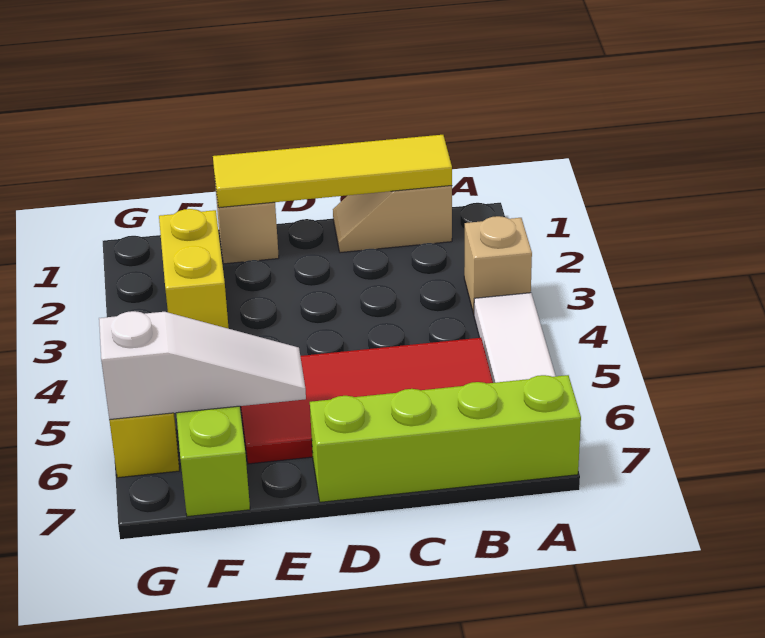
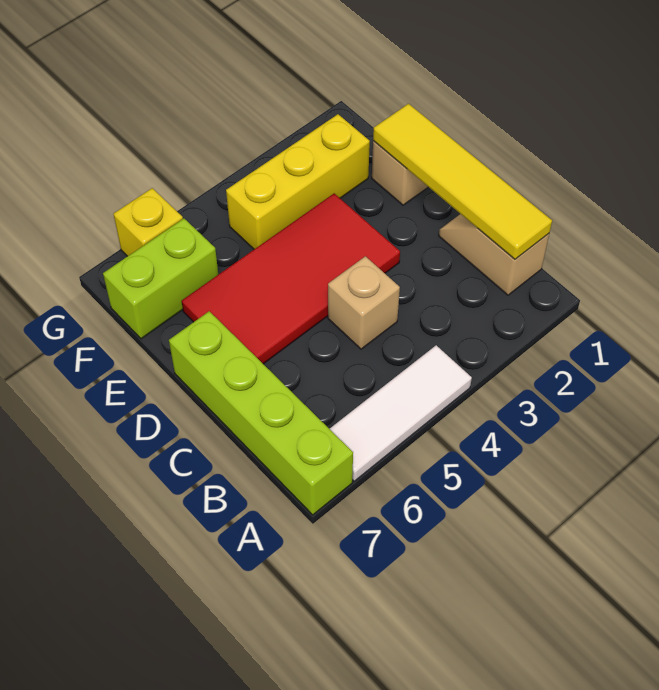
tan 1x1 brick [464,216,532,314] -> tan 1x1 brick moved to [328,256,400,349]
red 2x4 tile [241,338,493,464] -> red 2x4 tile turned to [182,194,400,364]
white 1x3 slope [99,311,306,420] -> none
yellow 1x2 brick [159,209,229,329] -> yellow 1x3 brick [226,114,370,249]

